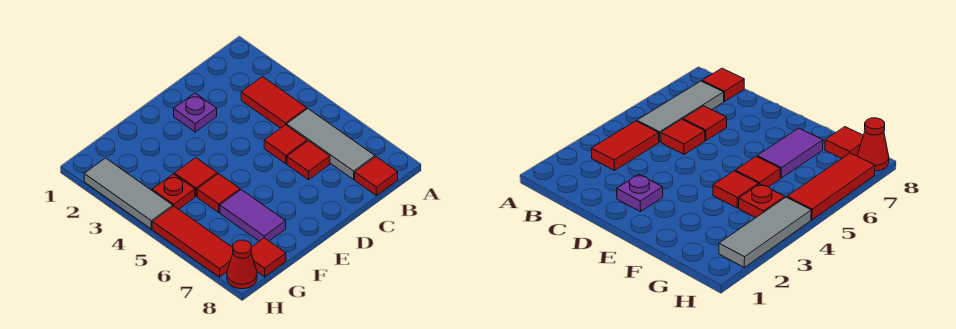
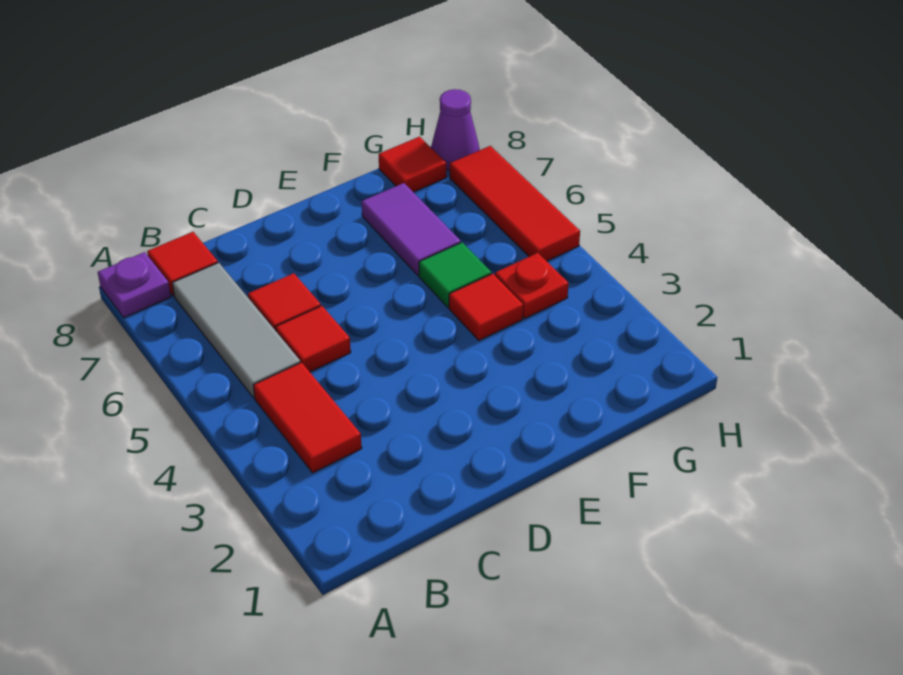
purple 1x1 plate [174,93,217,132] -> purple 1x1 plate moved to [98,252,171,318]
red 1x1 tile [197,174,240,212] -> green 1x1 tile [419,243,491,307]
grey 1x3 tile [84,158,173,229] -> none
red 1x1 cone [227,240,257,289] -> purple 1x1 cone [431,89,479,170]

